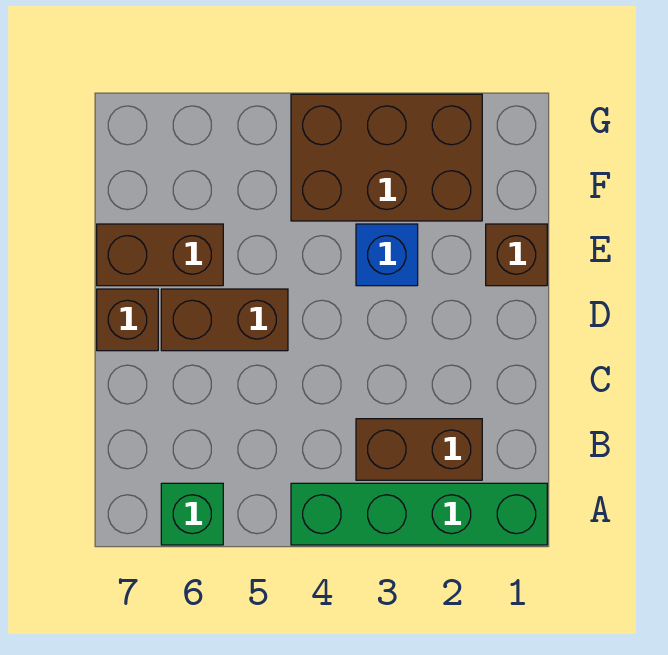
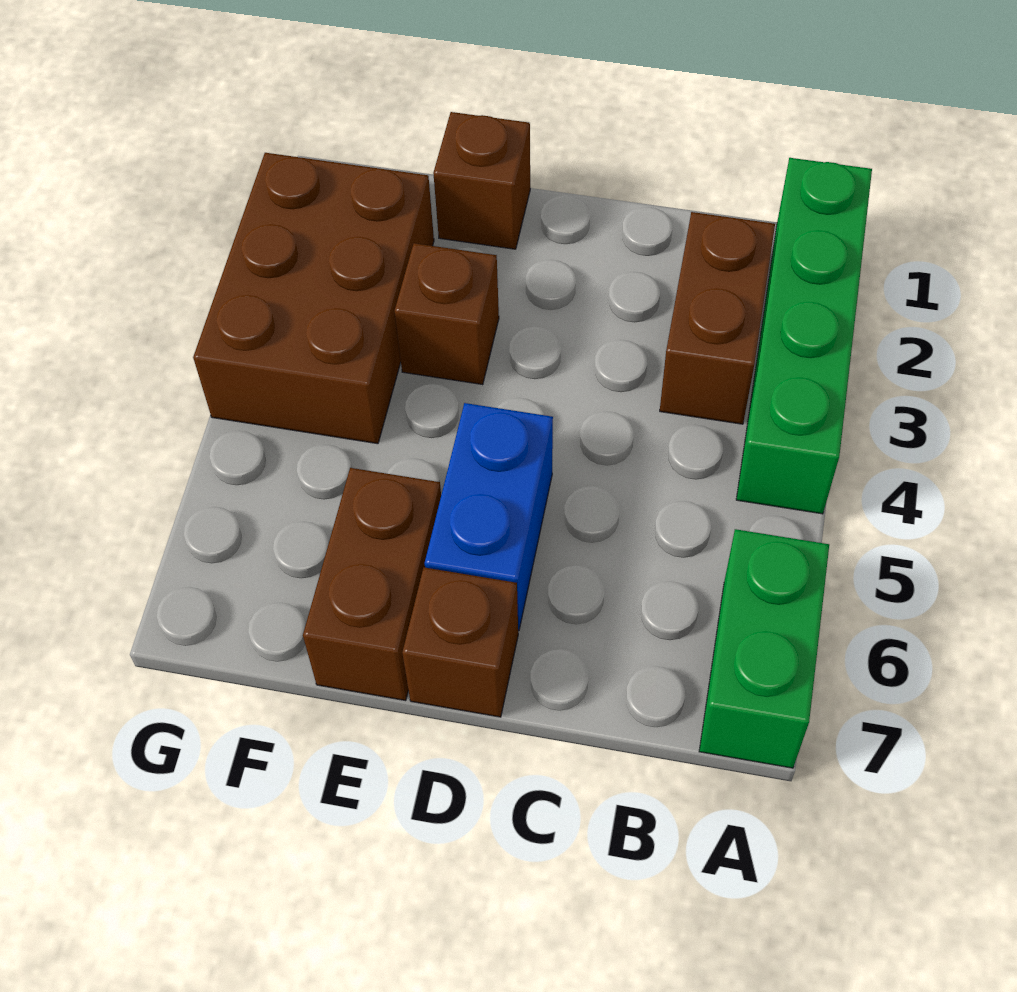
green 1x1 brick [161,483,223,545] -> green 1x2 brick [699,529,829,768]
brown 1x2 brick [161,289,288,351] -> blue 1x2 brick [425,403,553,631]
blue 1x1 brick [356,224,418,286] -> brown 1x1 brick [395,243,499,385]

